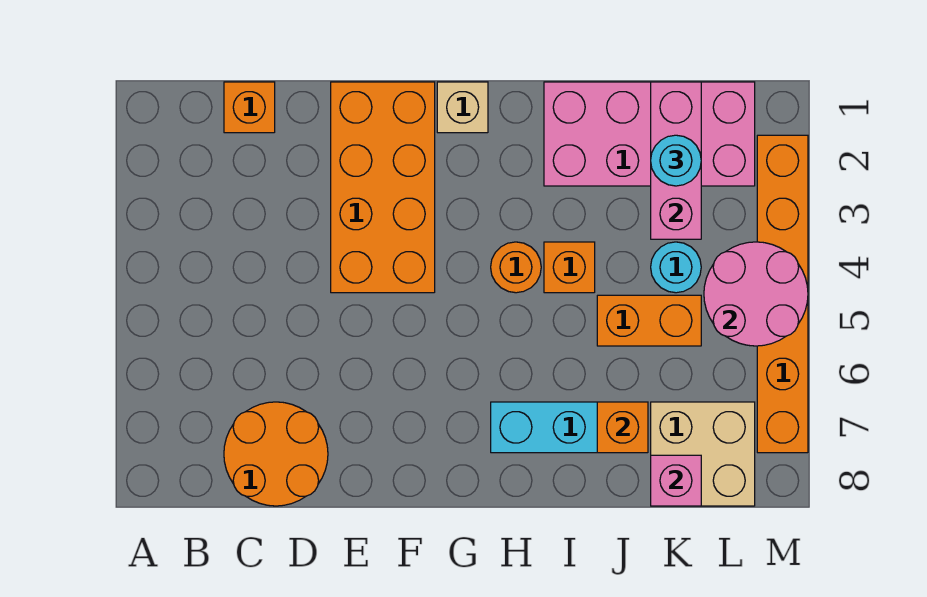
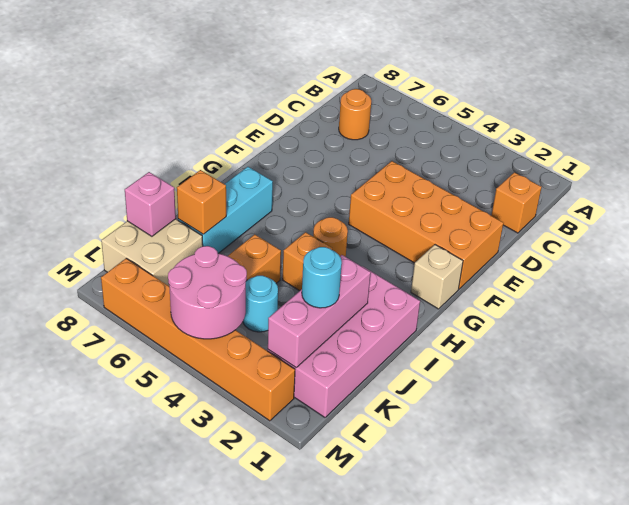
orange 2x2 round brick [224,402,328,506] -> orange 1x1 round brick [339,89,371,140]
pink 1x3 brick [651,82,701,239] -> pink 1x3 brick turned to [268,255,371,367]

